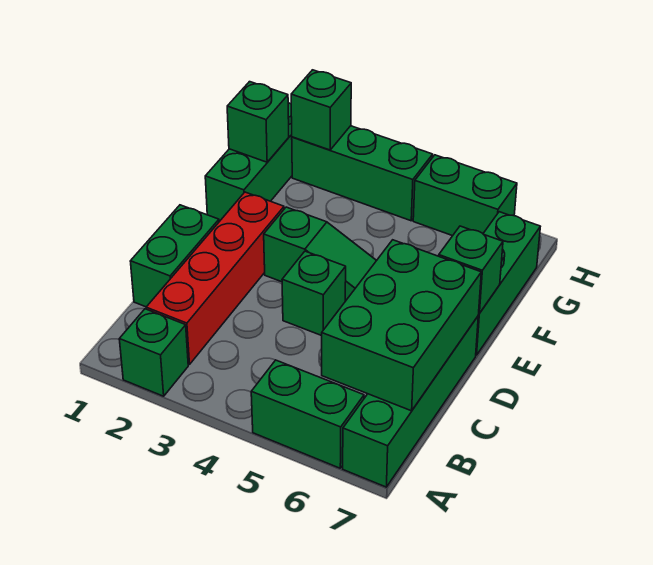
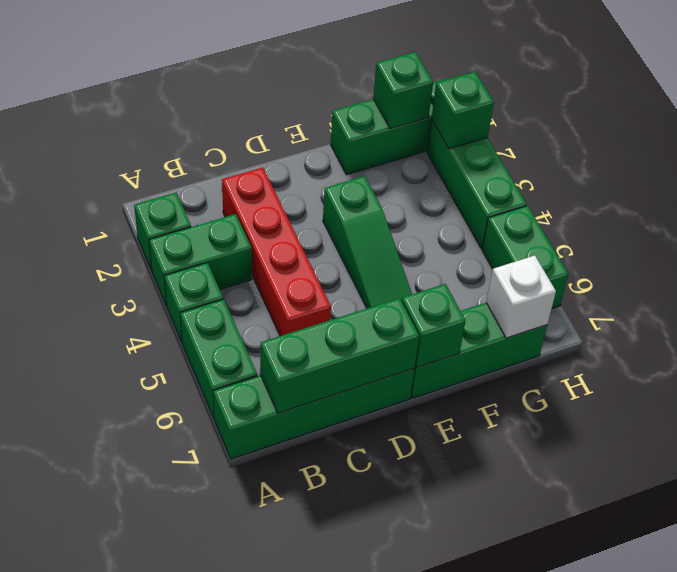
red 1x4 brick [146,192,284,365] -> red 1x4 brick turned to [222,168,331,336]
green 2x3 brick [322,240,481,411] -> green 1x3 brick [260,298,419,413]
green 1x2 brick [130,205,219,307] -> green 1x2 brick moved to [149,214,252,306]
green 1x1 brick [282,251,346,336] -> green 1x1 brick moved to [164,263,223,342]
none -> white 1x1 brick [486,256,556,338]

